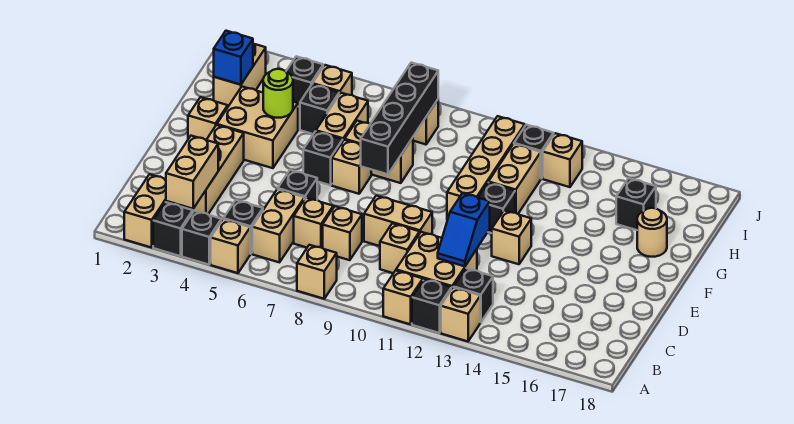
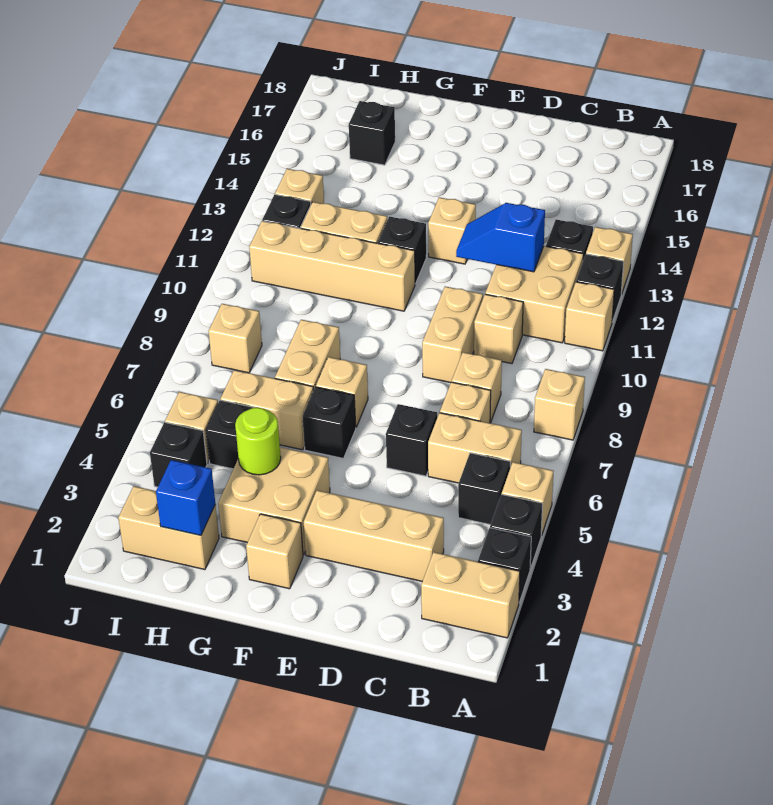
tan 1x2 brick [166,136,218,209] -> none
blue 1x2 slope [438,193,490,266] -> blue 1x2 slope turned to [456,203,545,272]
black 1x4 brick [361,63,438,174] -> none
tan 1x1 round brick [637,208,667,257] -> none

